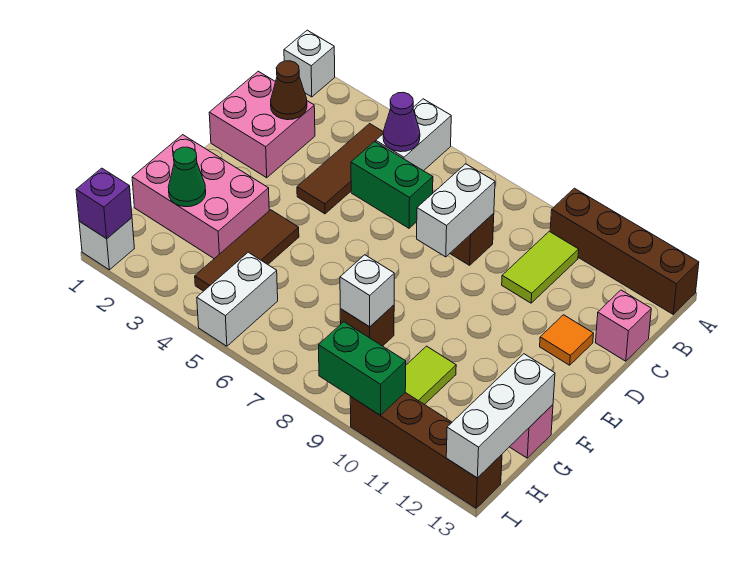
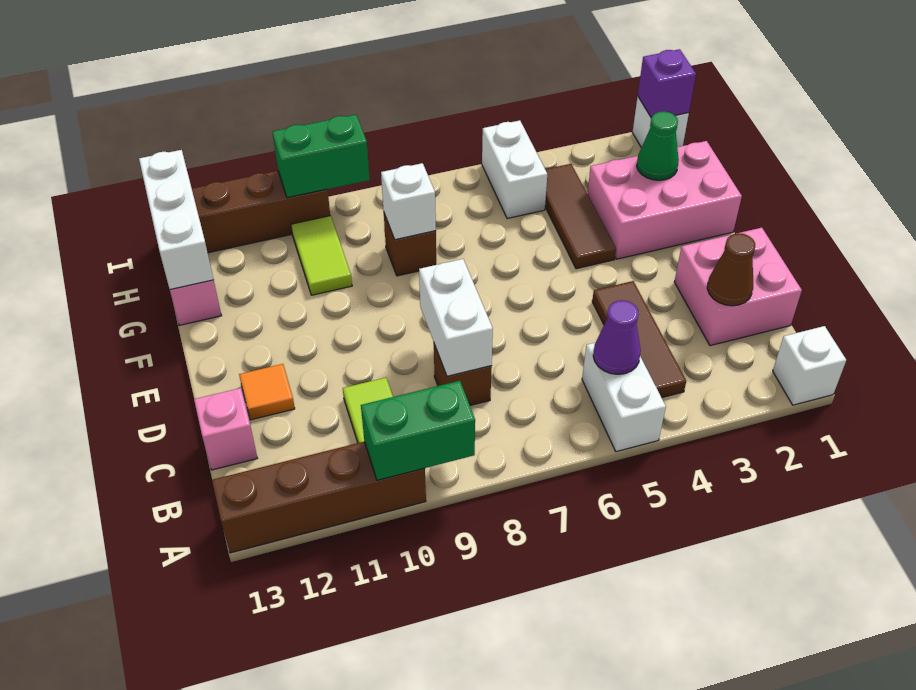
green 1x2 brick [351,142,433,228] -> green 1x2 brick moved to [361,381,475,480]

